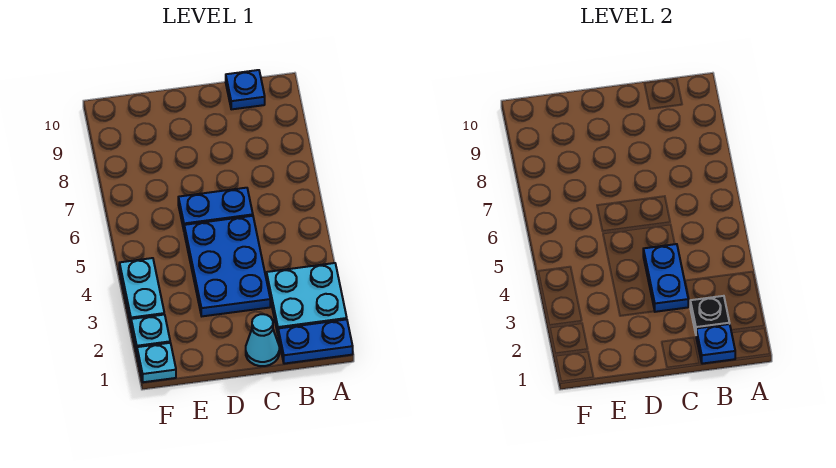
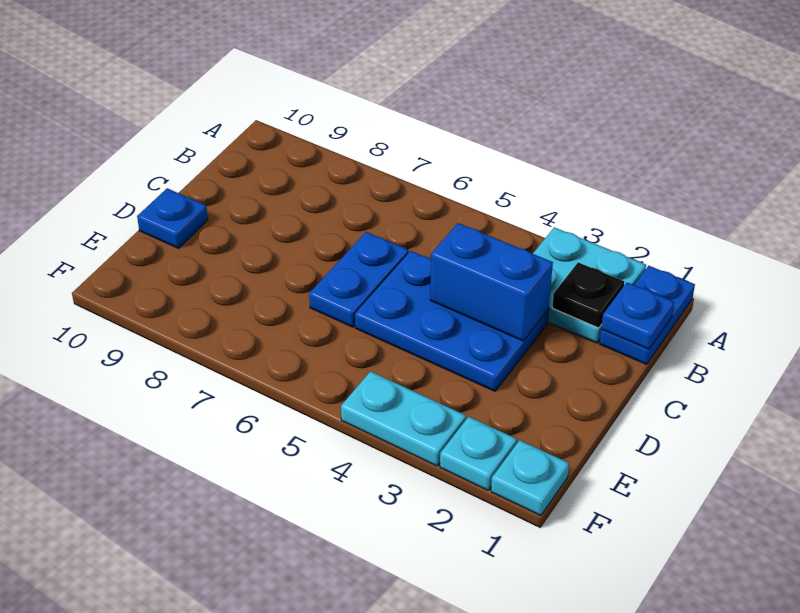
blue 1x1 plate [226,70,265,109] -> blue 1x1 plate moved to [137,188,208,248]
cyan 1x1 cone [246,314,279,366] -> none
blue 1x2 plate [643,244,688,312] -> blue 1x2 brick [430,223,553,341]

